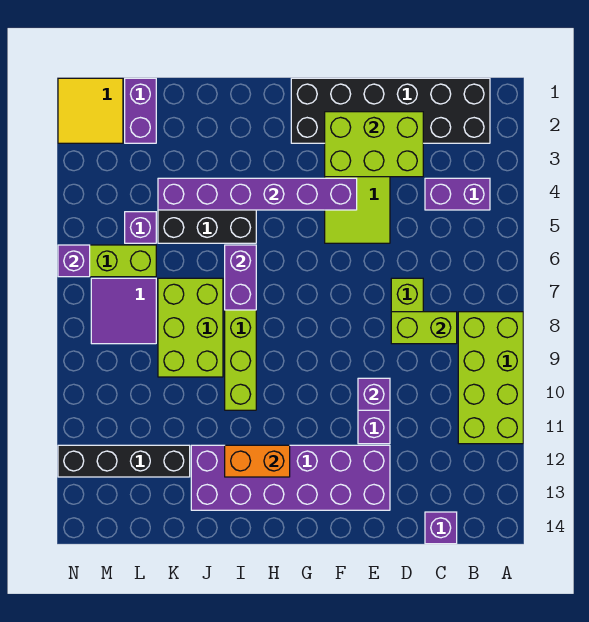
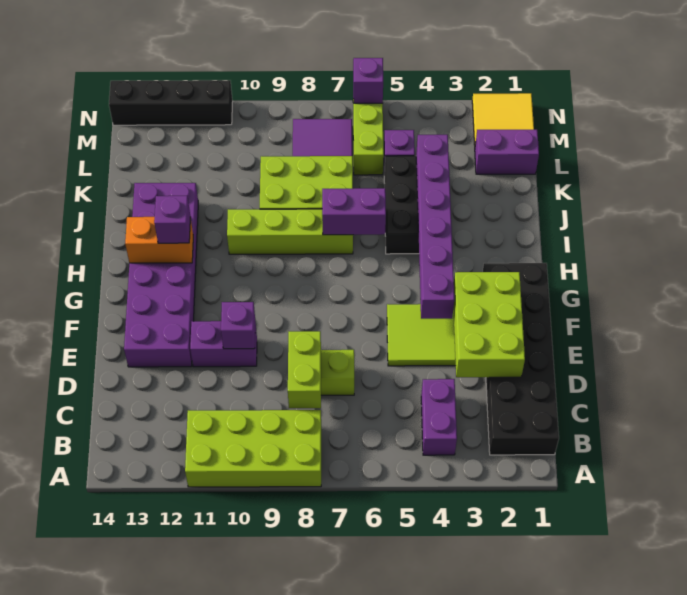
purple 1x1 brick [425,512,457,544] -> purple 1x1 brick moved to [154,196,190,243]
orange 1x2 brick [225,445,290,477] -> orange 1x2 brick turned to [125,217,193,263]
black 1x4 brick [58,445,190,477] -> black 1x4 brick turned to [109,80,232,125]

